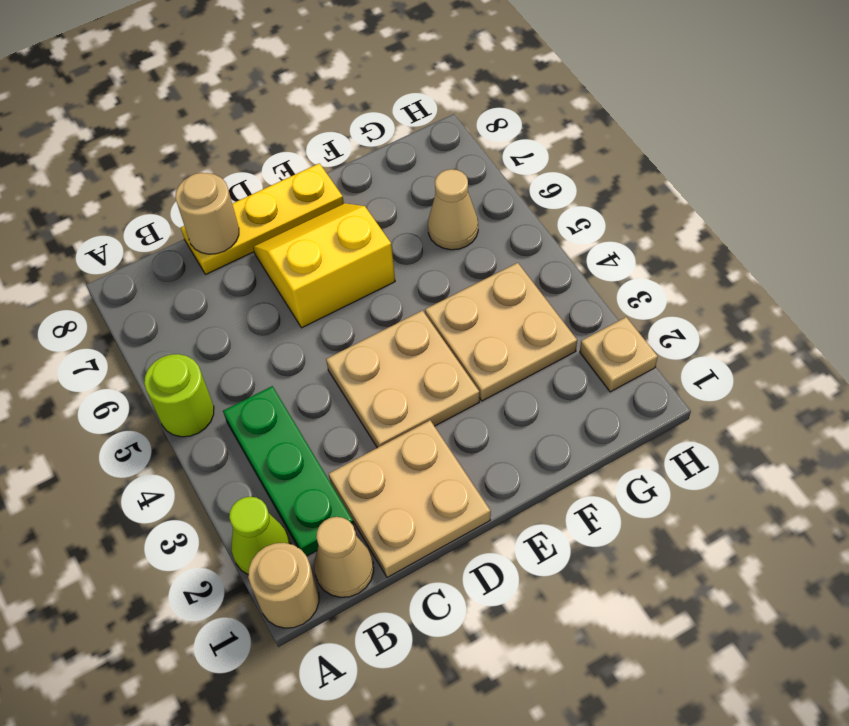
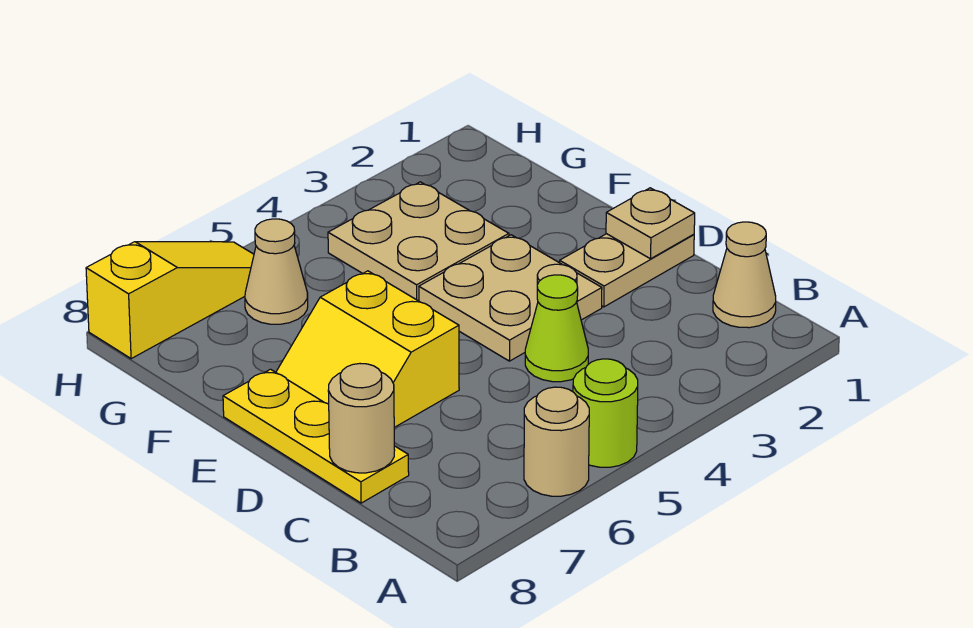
tan 1x1 round brick [248,543,319,628] -> tan 1x1 round brick moved to [524,387,589,496]
lime 1x1 cone [229,497,291,575] -> lime 1x1 cone moved to [525,275,588,382]
green 1x3 plate [223,386,355,556] -> none
tan 2x2 plate [329,420,491,577] -> tan 1x2 plate [560,234,694,307]
tan 1x1 plate [580,317,658,392] -> tan 1x1 plate moved to [606,188,695,259]
none -> yellow 1x3 slope [86,242,254,359]

